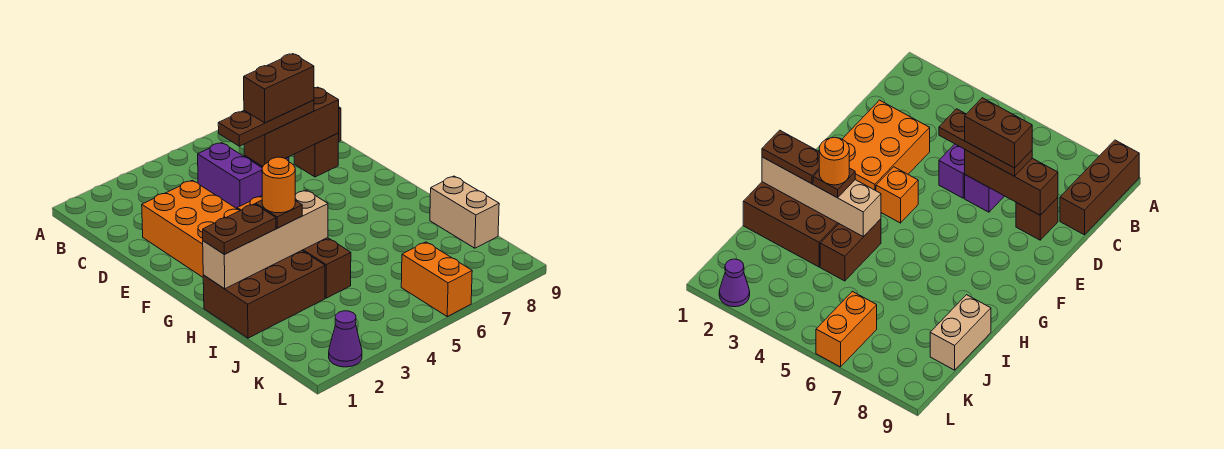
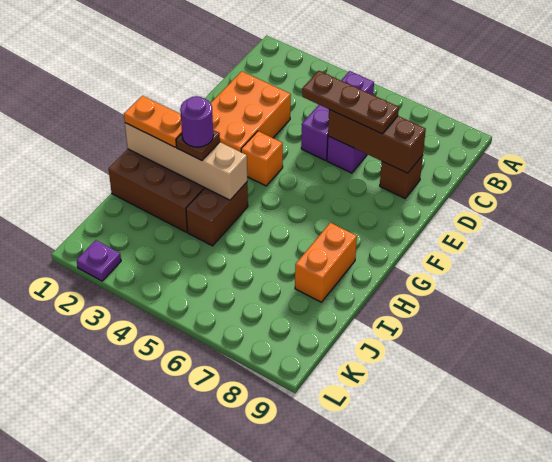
brown 1x3 brick [1060,140,1139,235] -> none
purple 1x2 brick [198,143,262,208] -> purple 1x3 brick [301,71,374,160]
brown 1x2 brick [244,54,314,123] -> none
brown 1x2 plate [203,204,276,254] -> orange 1x2 plate [124,96,182,147]
orange 1x1 round brick [262,157,295,213] -> purple 1x1 round brick [180,96,213,147]
tan 1x2 brick [430,176,499,248] -> none
orange 1x2 brick [401,242,472,316] -> orange 1x2 brick moved to [295,223,357,302]
purple 1x1 cone [329,311,362,367] -> purple 1x1 plate [76,240,121,281]

